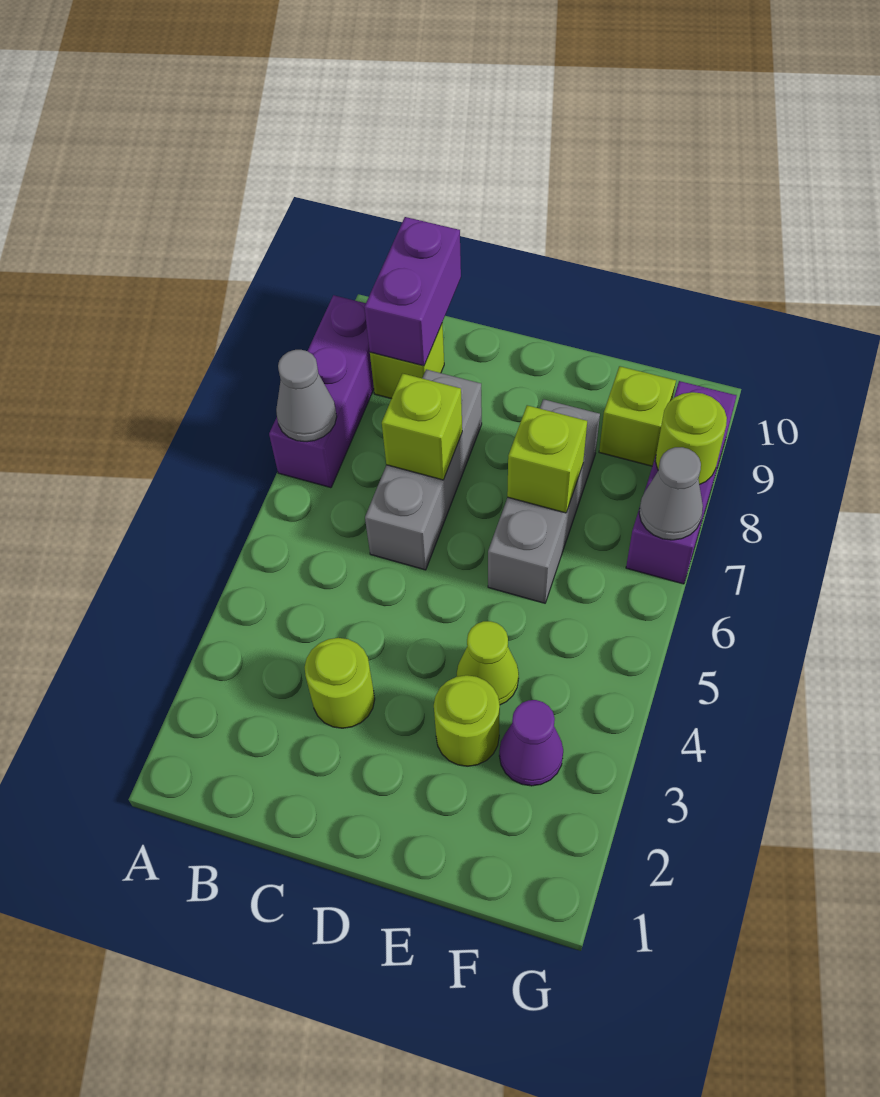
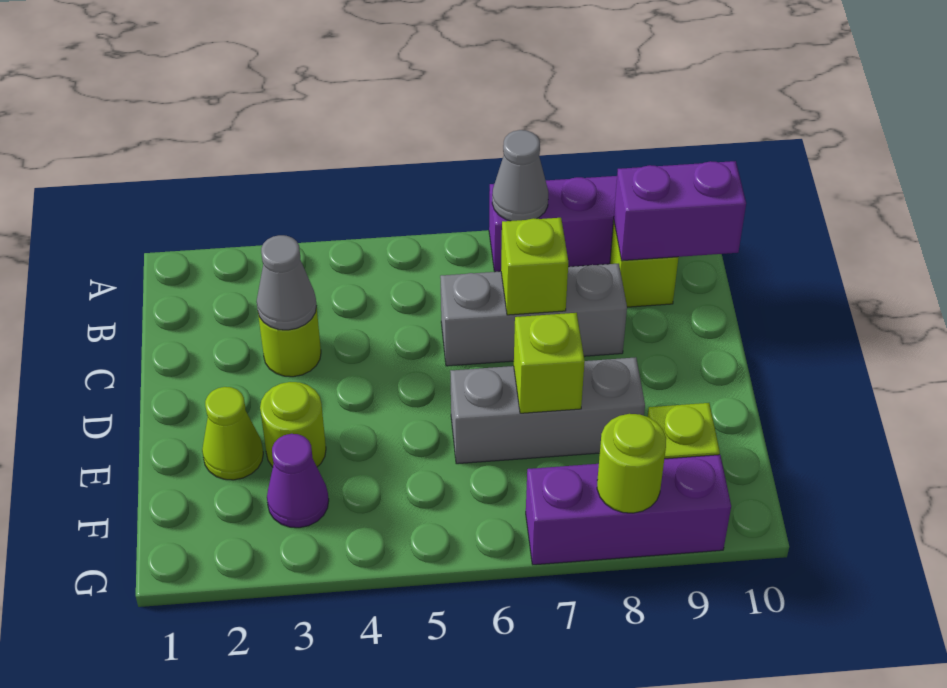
lime 1x1 cone [457,621,519,705] -> lime 1x1 cone moved to [202,387,263,480]
grey 1x1 cone [639,447,703,540] -> grey 1x1 cone moved to [256,235,317,330]

